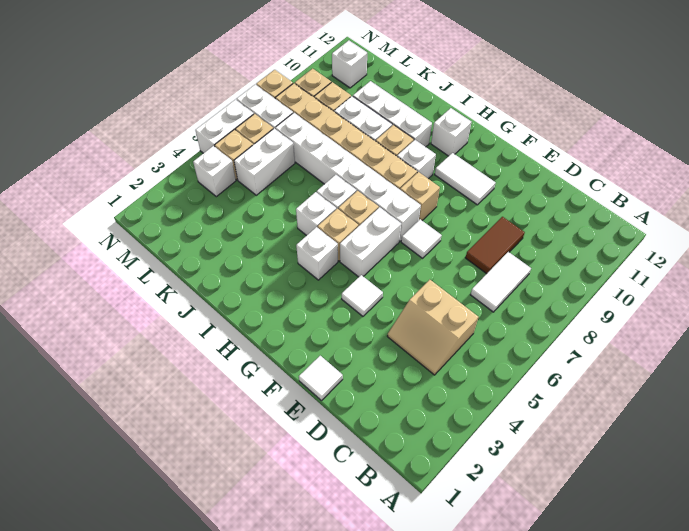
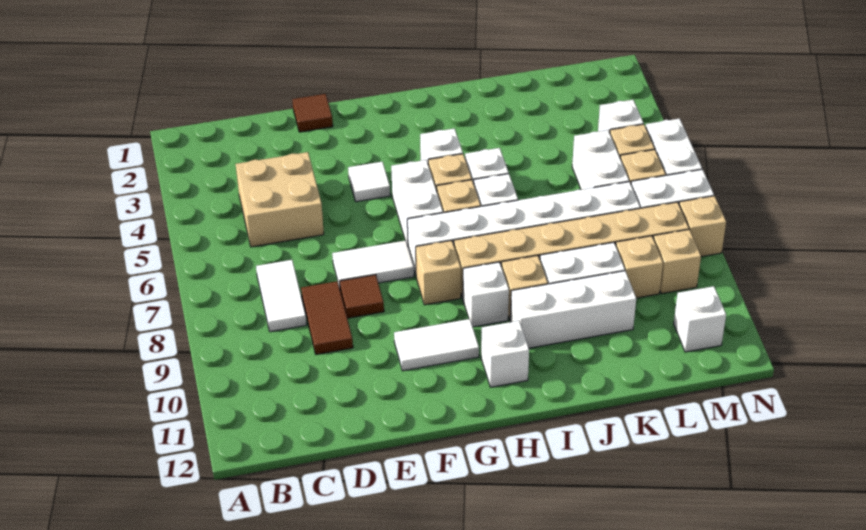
tan 2x2 slope [387,280,478,375] -> tan 2x2 brick [236,152,324,247]
white 1x1 tile [299,356,343,401] -> brown 1x1 tile [292,94,333,132]
none -> brown 1x1 tile [340,275,384,318]
white 1x1 tile [401,219,442,258] -> white 1x2 tile [332,240,414,288]

